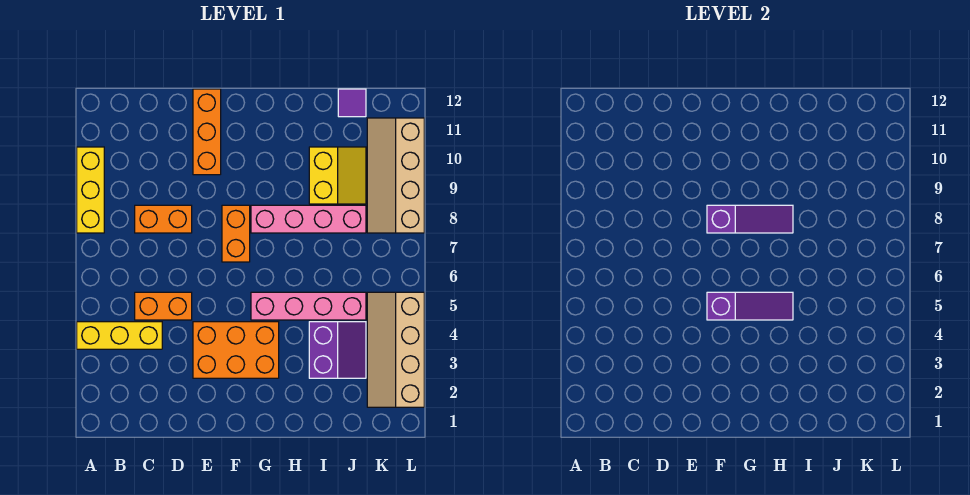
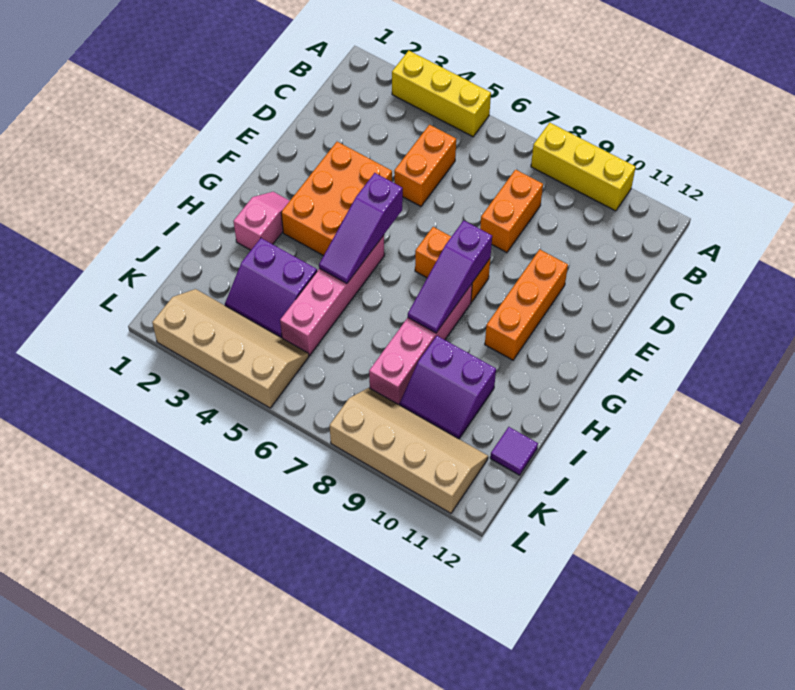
yellow 1x3 brick [77,322,162,349] -> yellow 1x3 brick turned to [392,51,491,137]
orange 1x3 brick [193,89,221,175] -> orange 1x3 brick turned to [485,249,568,360]
none -> pink 1x2 slope [233,192,290,250]
yellow 2x2 slope [309,147,366,204] -> purple 2x2 slope [399,336,496,439]

